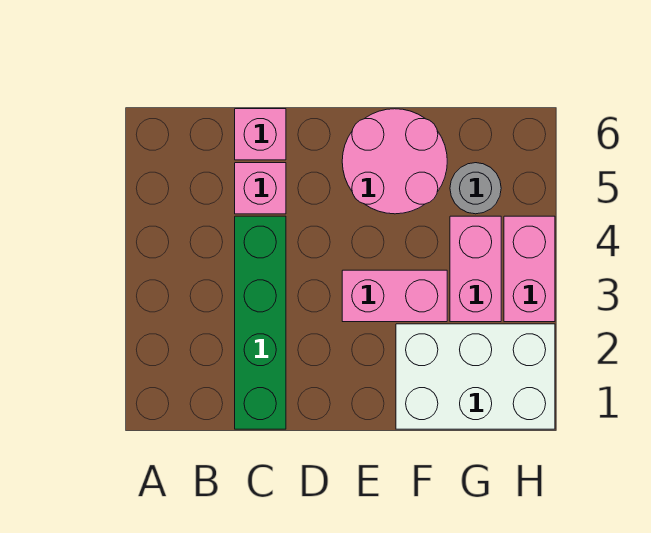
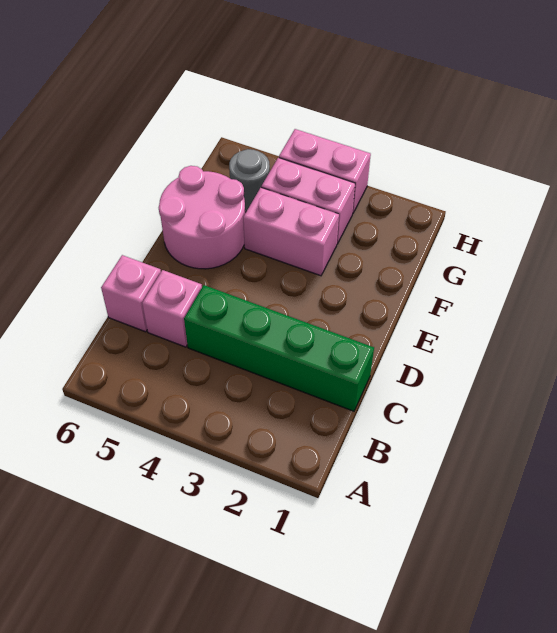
pink 1x2 brick [342,270,447,322] -> pink 1x2 brick turned to [243,188,339,276]
white 2x3 brick [396,324,555,429] -> none

